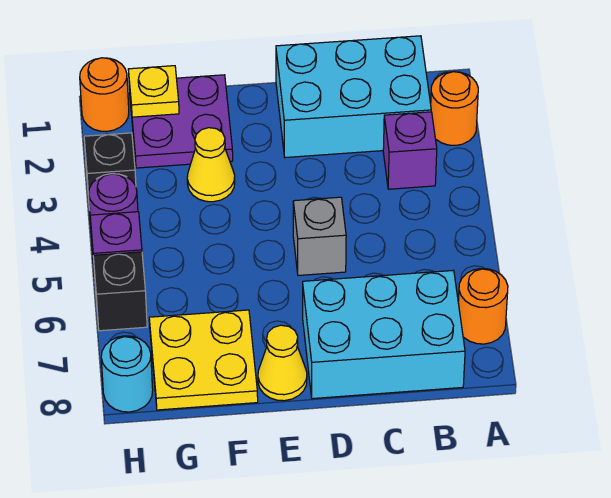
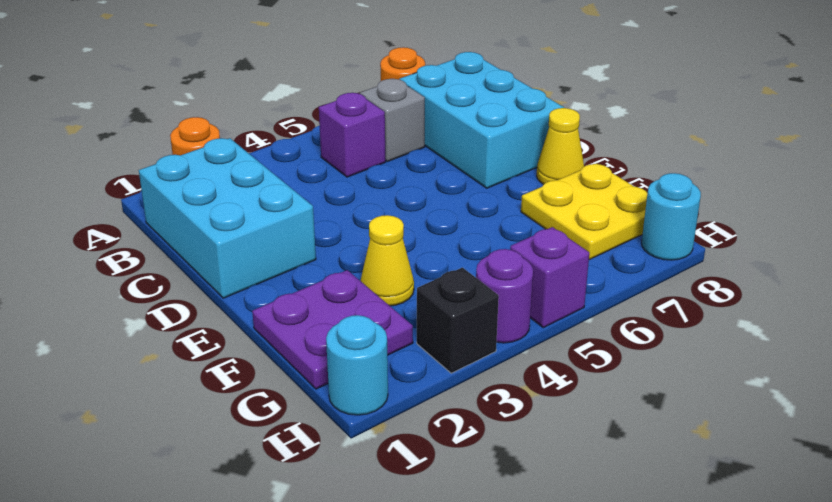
purple 1x1 brick [383,112,437,189] -> purple 1x1 brick moved to [319,93,386,177]
grey 1x1 brick [293,197,346,276] -> grey 1x1 brick moved to [360,79,425,162]
yellow 1x1 plate [128,66,179,117] -> none
orange 1x1 round brick [80,58,129,131] -> cyan 1x1 round brick [326,315,388,415]
black 1x1 brick [93,252,147,331] -> none

